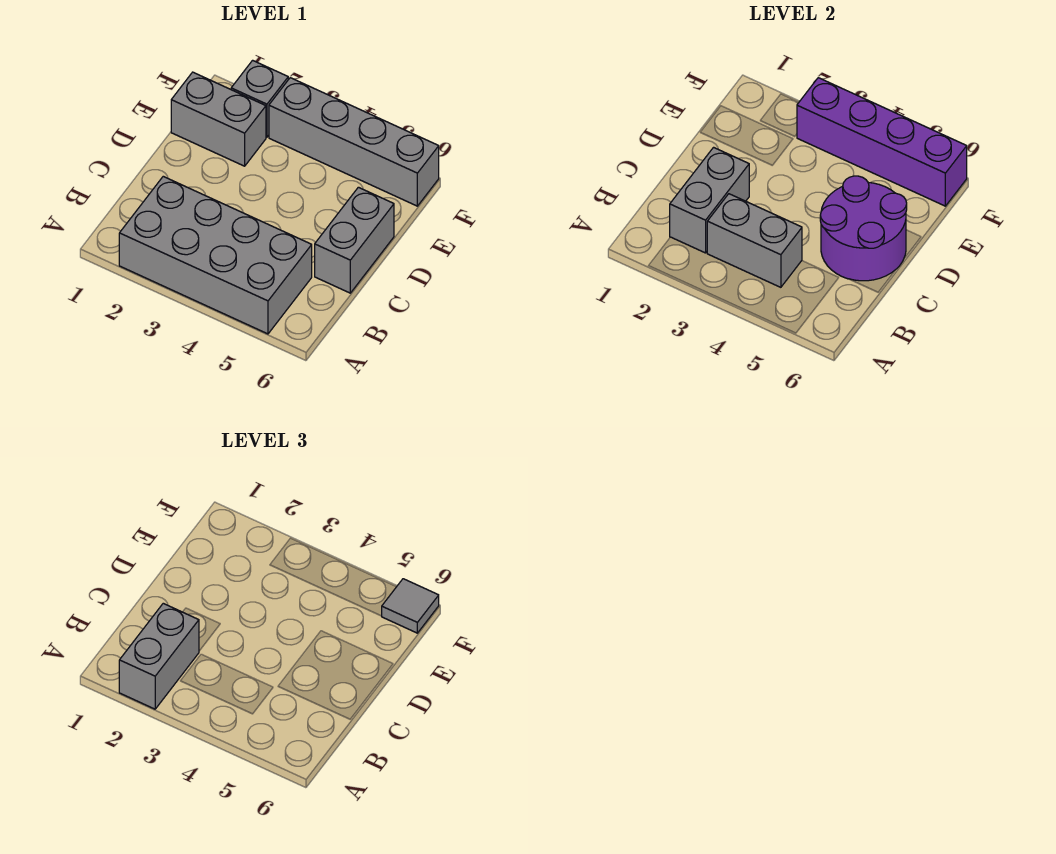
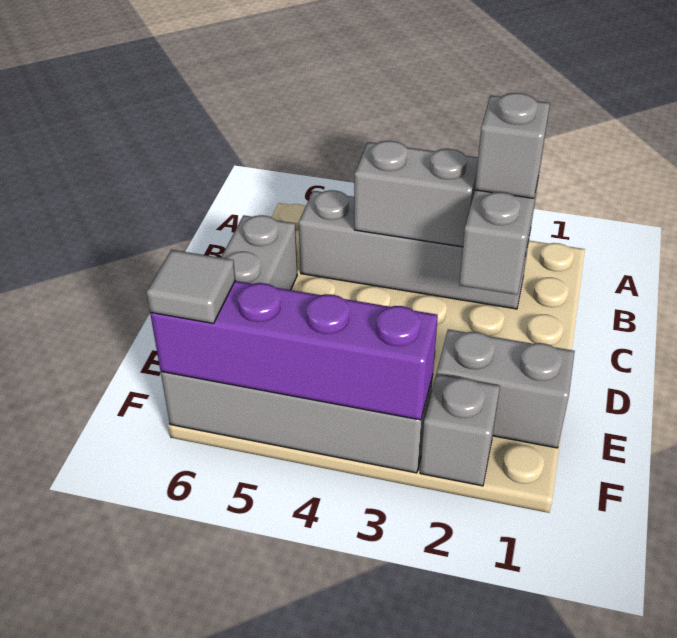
grey 2x4 brick [119,176,312,334] -> grey 1x4 brick [299,190,531,309]
grey 1x2 brick [119,603,199,709] -> grey 1x1 brick [475,93,550,198]
purple 2x2 round brick [820,176,907,281] -> none

